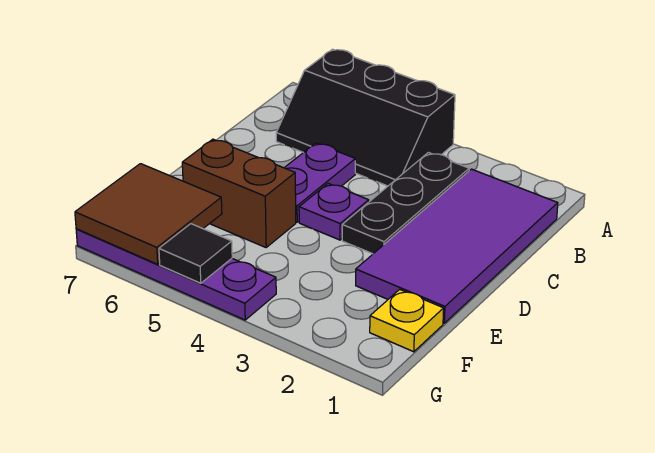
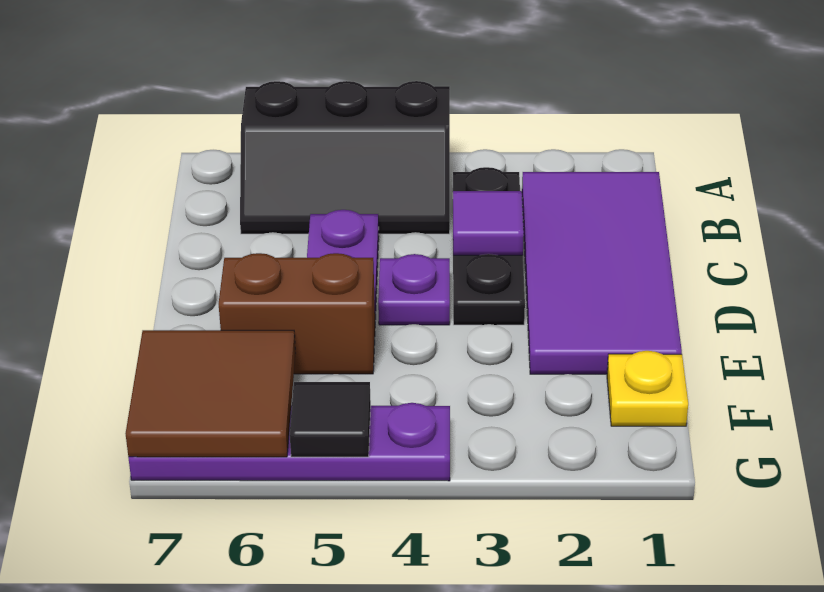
none -> purple 1x1 tile [453,191,524,255]

